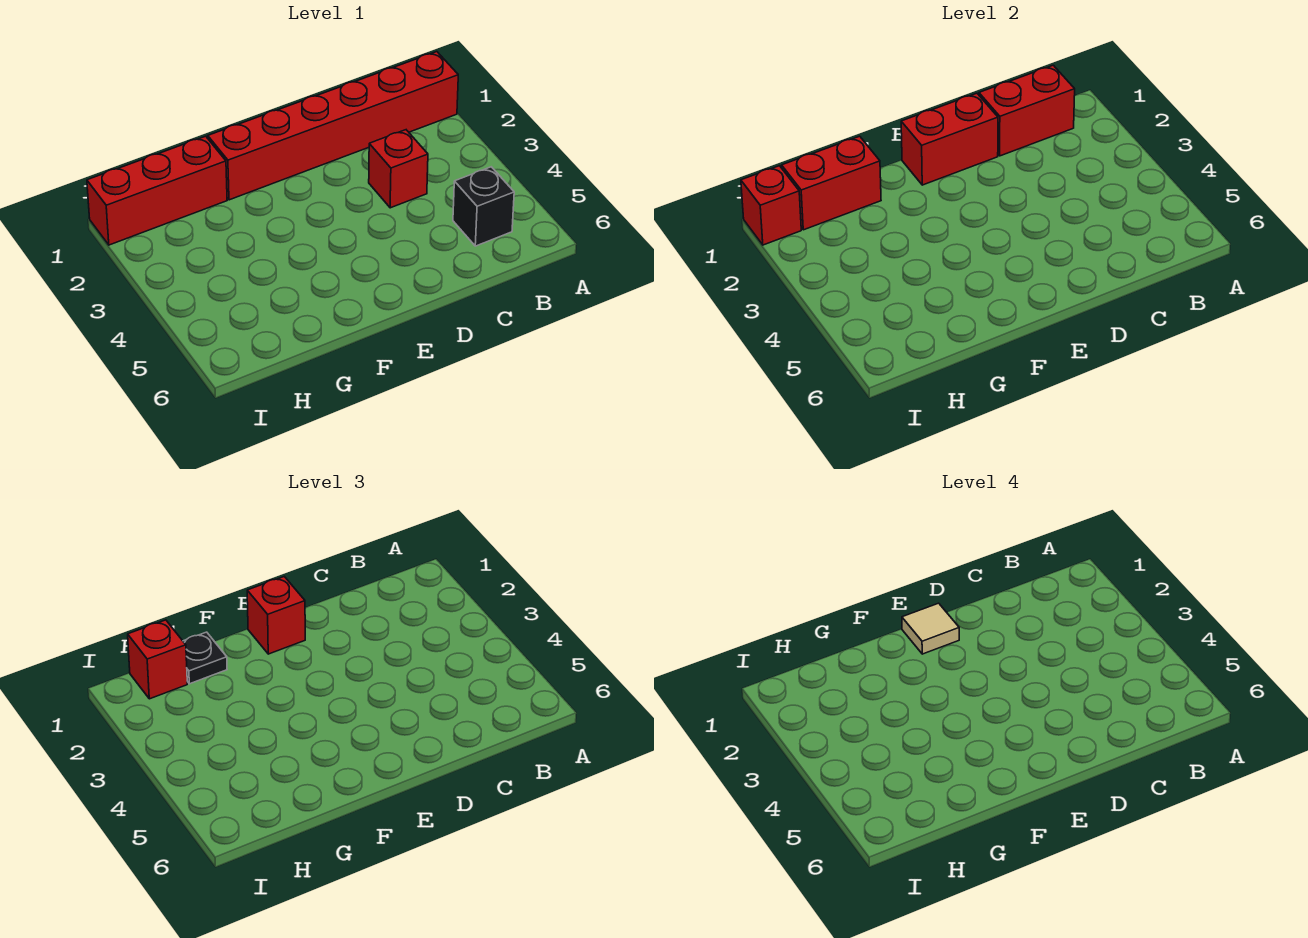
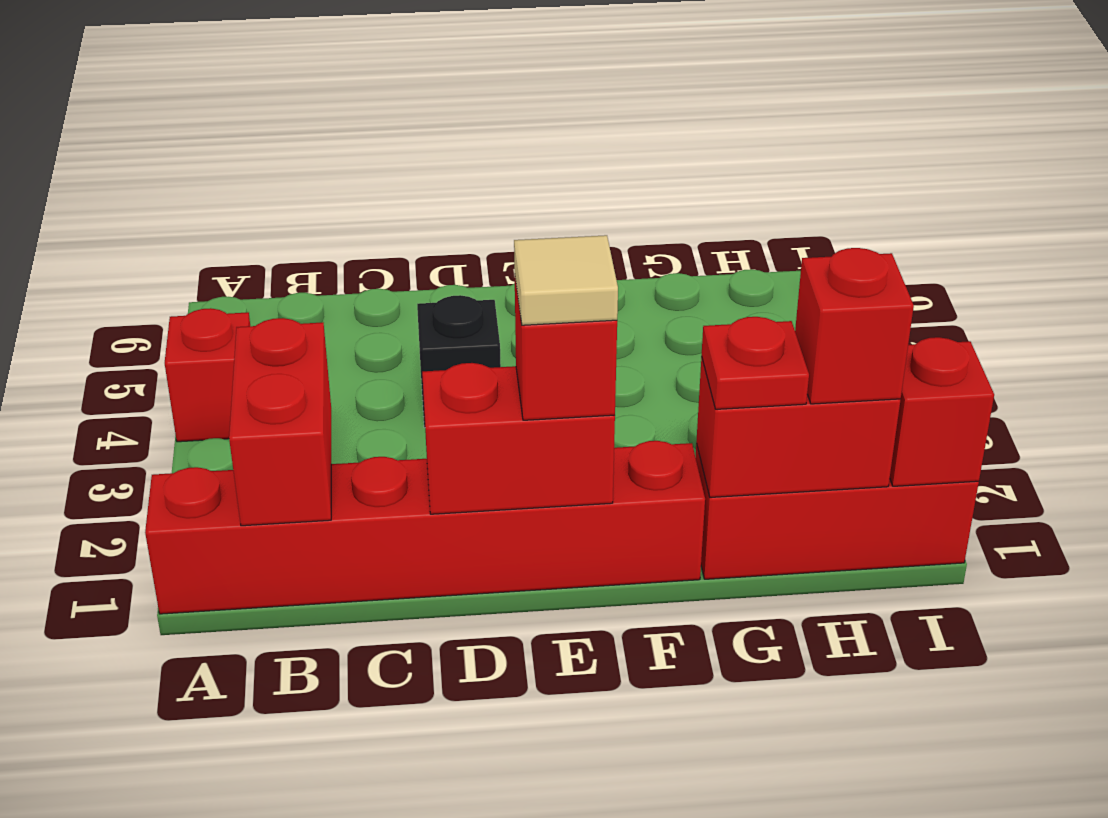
red 1x2 brick [979,65,1075,156] -> red 1x2 brick turned to [229,318,331,526]
black 1x1 brick [453,167,514,246] -> black 1x1 brick moved to [417,295,501,428]
red 1x1 brick [369,130,428,208] -> red 1x1 brick moved to [165,308,250,442]
black 1x1 plate [183,632,227,684] -> red 1x1 plate [702,317,809,409]

